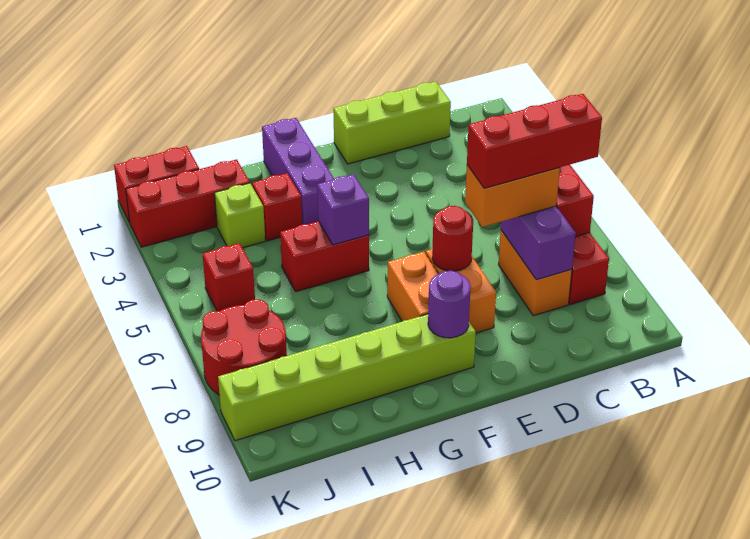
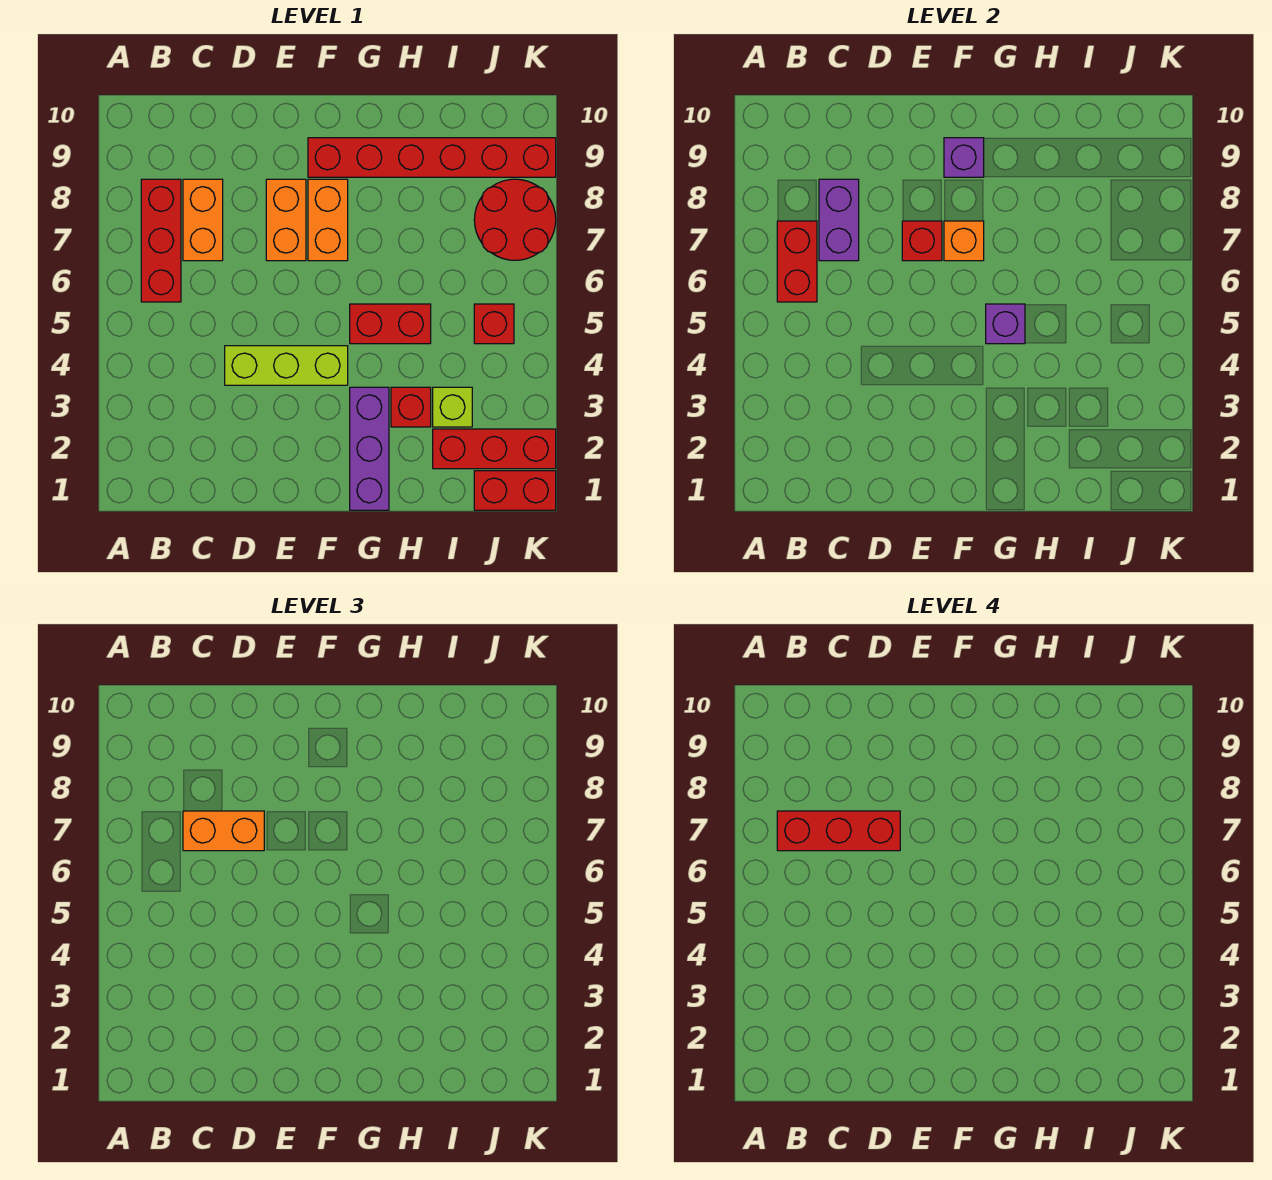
lime 1x3 brick [333,81,451,164] -> lime 1x3 brick moved to [225,346,348,385]
red 1x1 round brick [432,206,473,271] -> red 1x1 brick [902,221,942,261]
none -> orange 1x1 brick [944,221,984,261]
lime 1x6 brick [218,314,476,441] -> red 1x6 brick [308,138,556,177]
purple 1x1 round brick [428,271,471,338] -> purple 1x1 brick [944,138,984,177]

